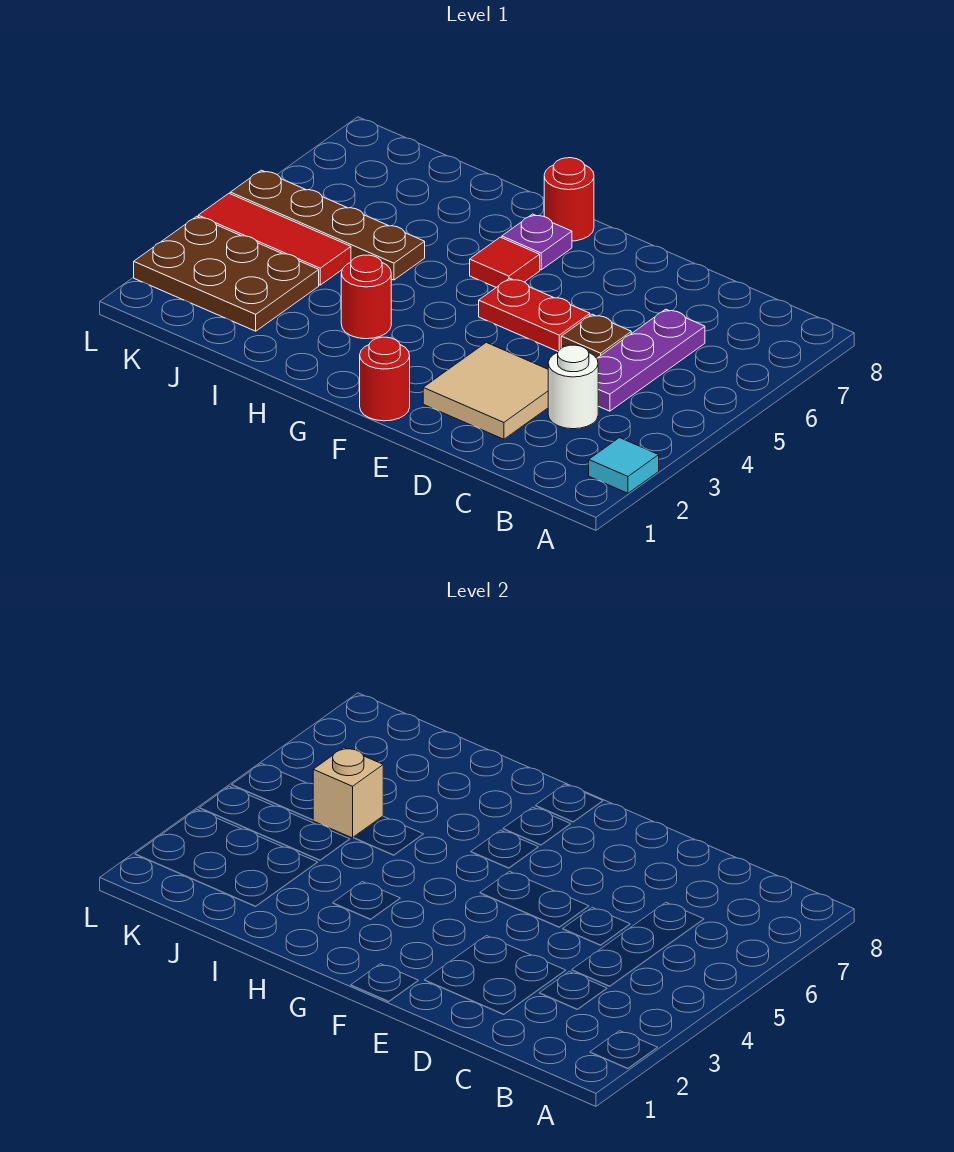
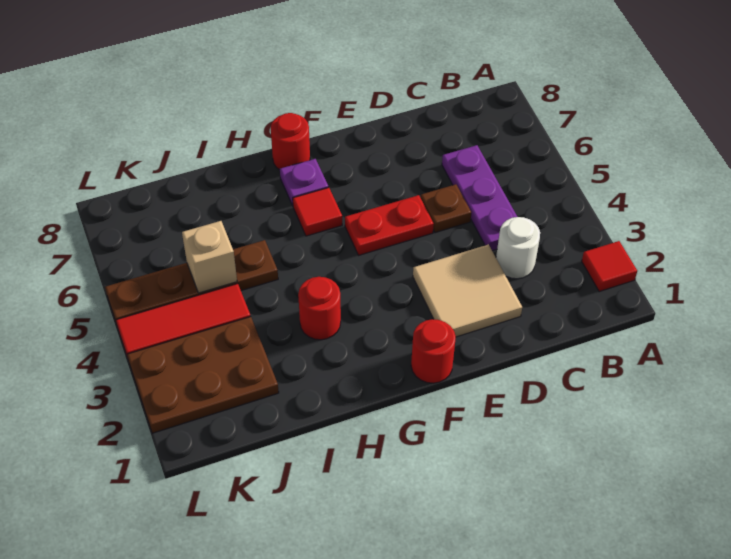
cyan 1x1 tile [589,438,659,493] -> red 1x1 tile [582,241,637,292]

